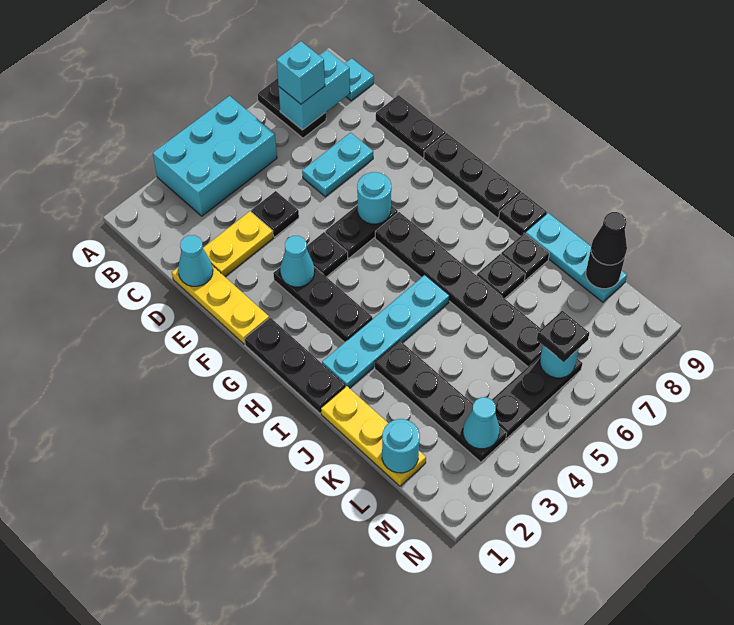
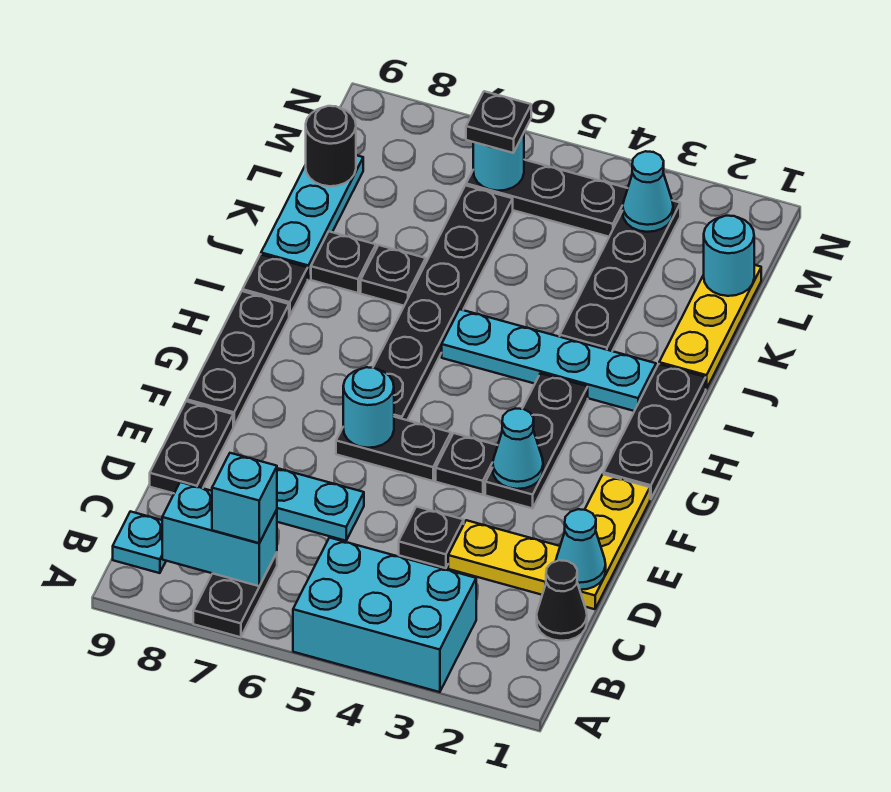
black 1x1 cone [591,212,627,265] -> black 1x1 cone moved to [537,560,587,641]

